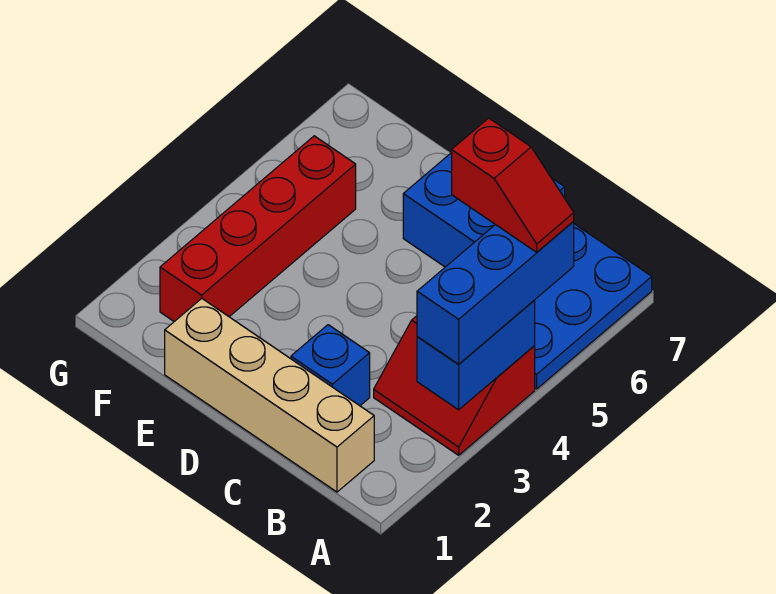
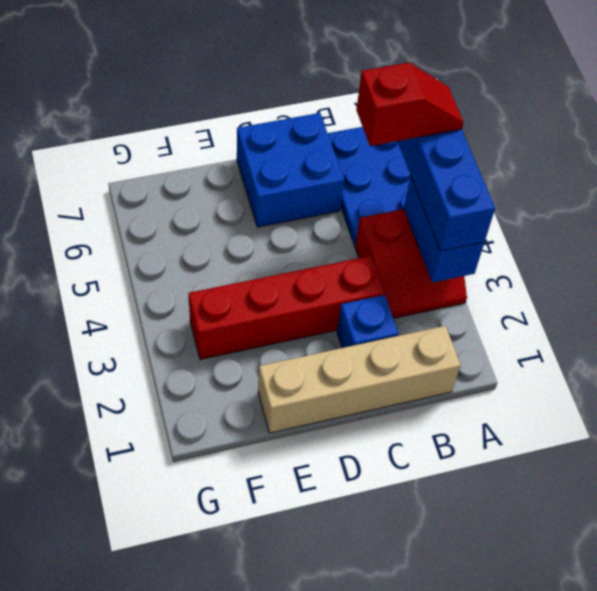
red 1x4 brick [160,136,356,322] -> red 1x4 brick turned to [188,256,384,359]

